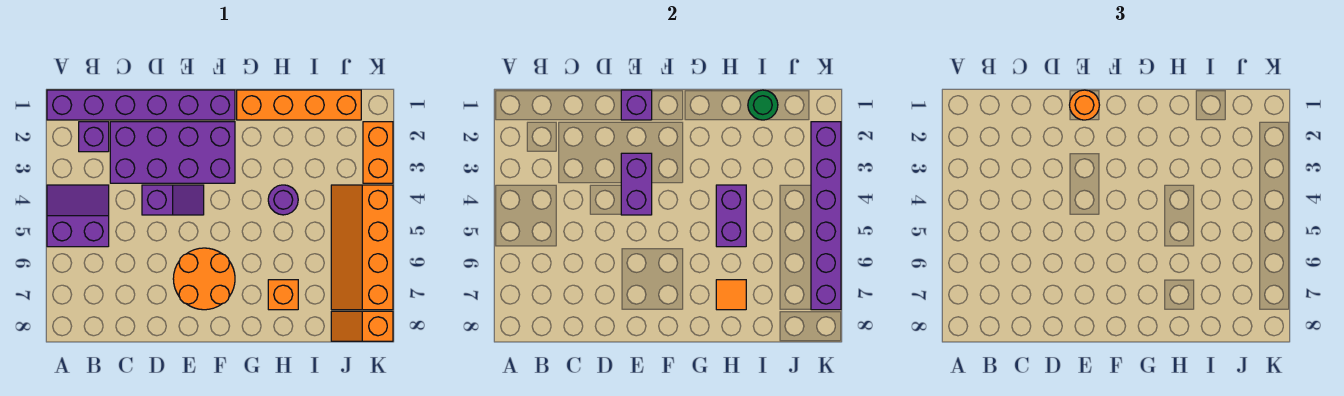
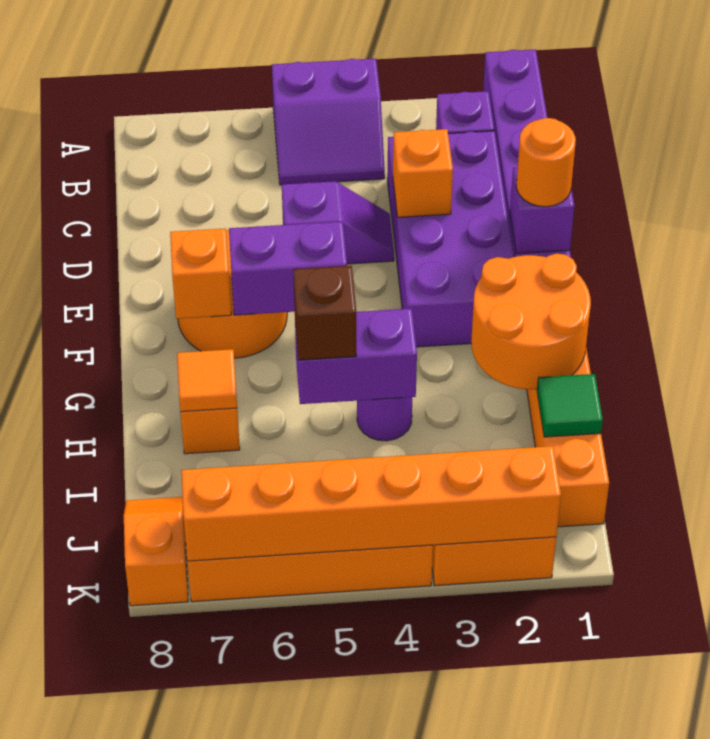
purple 2x2 slope [47,185,109,247] -> purple 2x2 slope turned to [272,59,385,185]
none -> orange 1x1 brick [393,129,453,217]
purple 1x2 slope [142,185,204,215] -> purple 1x2 slope turned to [282,181,394,264]
purple 1x2 brick [621,153,652,215] -> purple 1x2 brick moved to [229,222,347,315]
none -> orange 1x1 brick [170,228,231,319]
none -> orange 2x2 round brick [471,254,591,389]
none -> brown 1x1 brick [294,266,356,360]
green 1x1 round brick [748,90,778,120] -> green 1x1 tile [537,374,603,437]
purple 1x6 brick [811,122,841,310] -> orange 1x6 brick [181,446,561,561]

